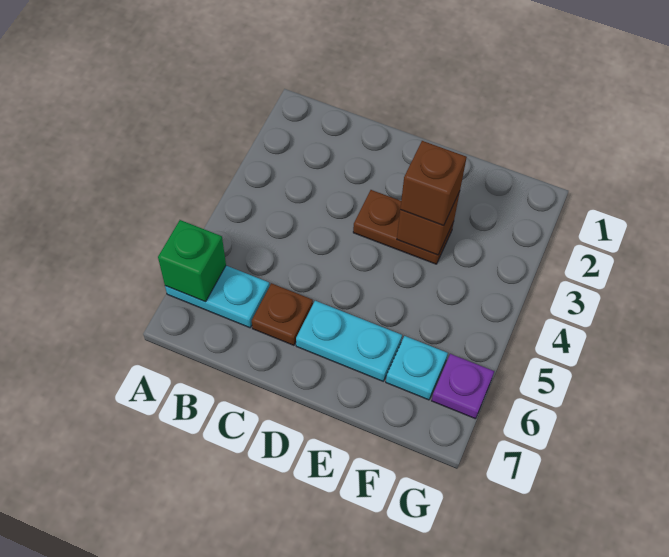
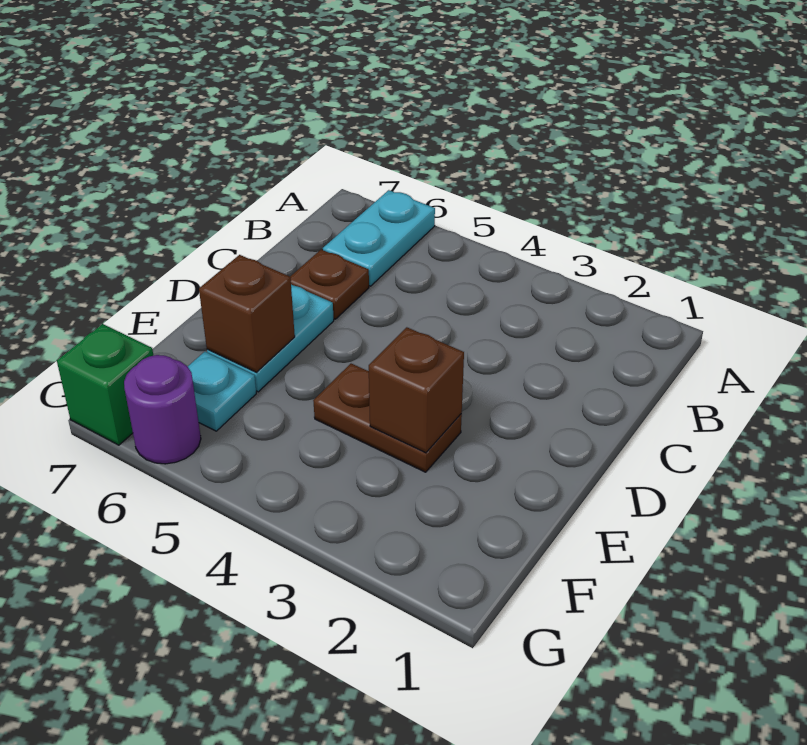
green 1x1 brick [158,220,226,302] -> green 1x1 brick moved to [57,324,153,445]
brown 1x2 plate [353,190,454,264] -> brown 1x2 plate turned to [313,364,462,472]
brown 1x1 brick [400,141,467,226] -> brown 1x1 brick moved to [199,255,295,372]
purple 1x1 plate [432,354,494,419] -> purple 1x1 round brick [124,355,201,464]

